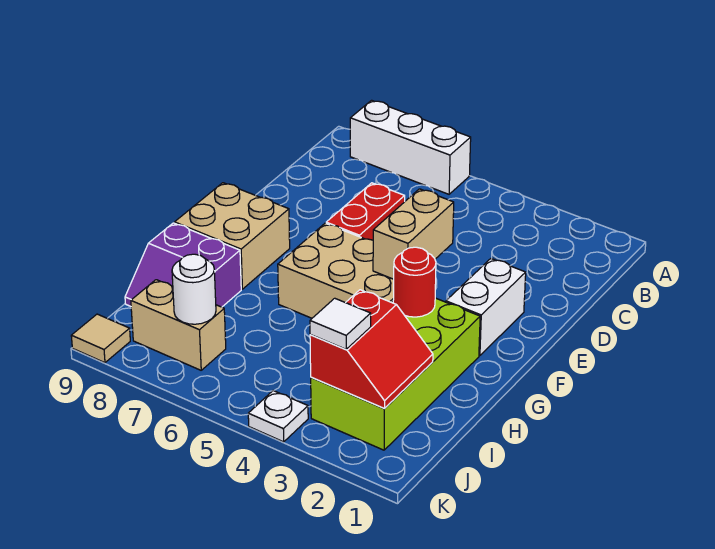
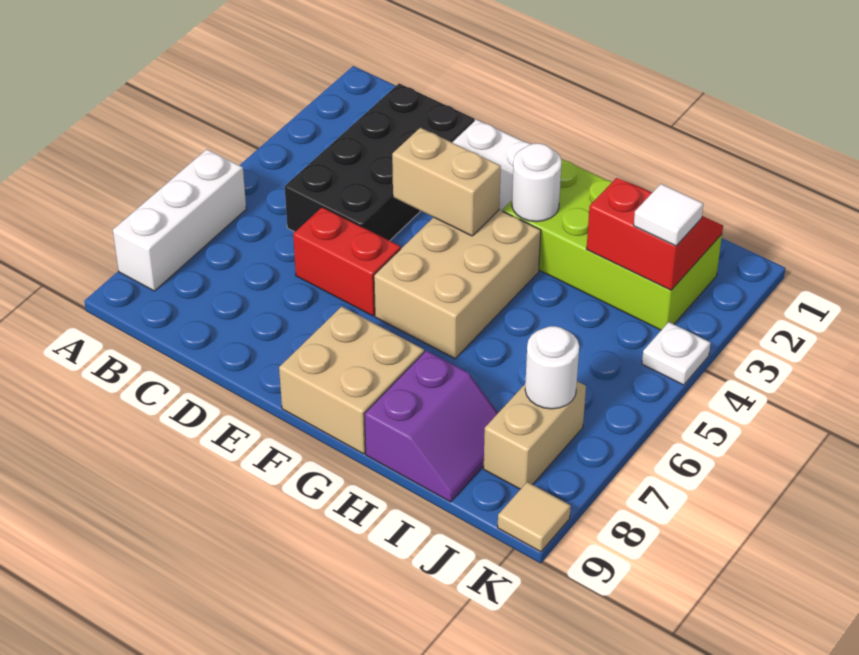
none -> black 2x4 brick [285,84,474,241]
red 1x1 round brick [393,247,436,317] -> white 1x1 round brick [512,143,562,222]

